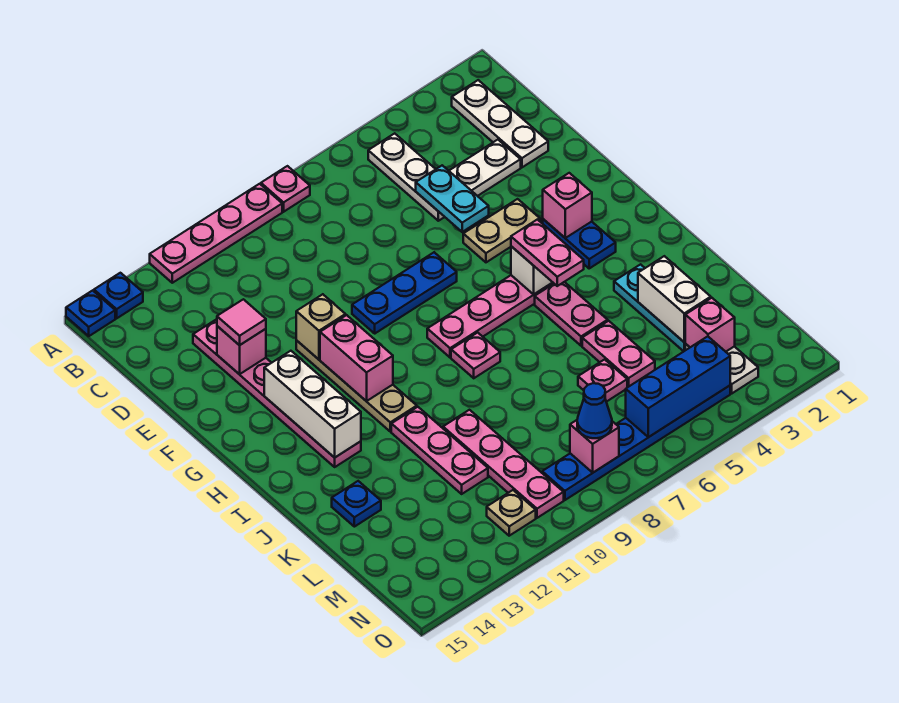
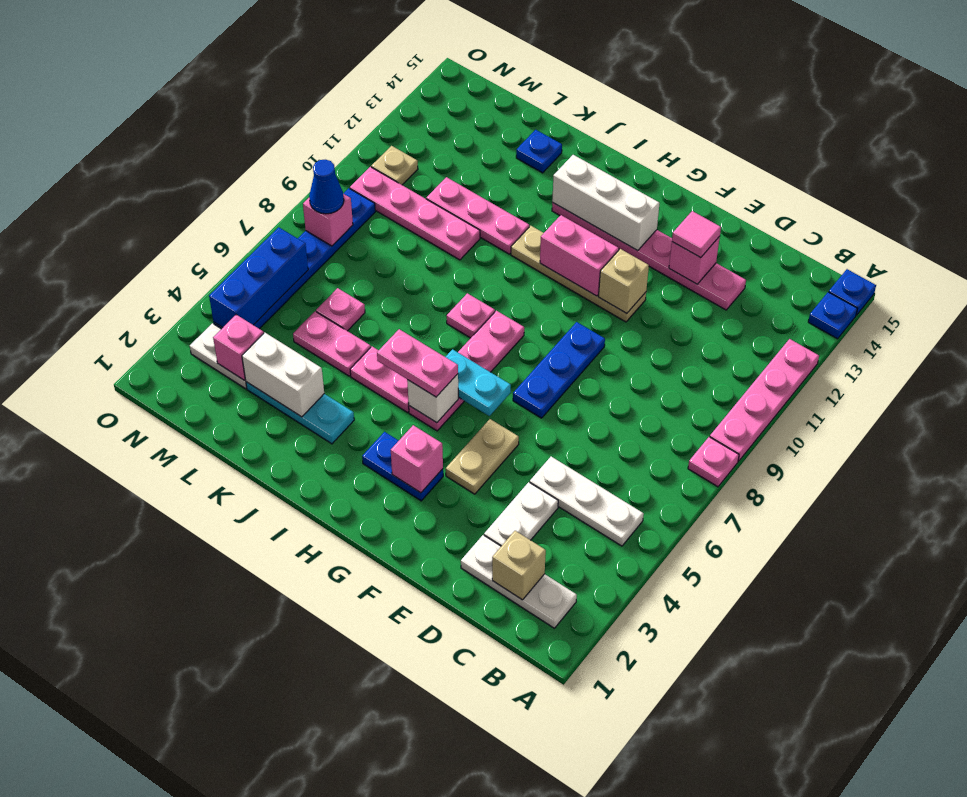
none -> tan 1x1 brick [492,531,546,600]
cyan 1x2 plate [416,165,489,232] -> cyan 1x2 plate moved to [446,349,511,416]

